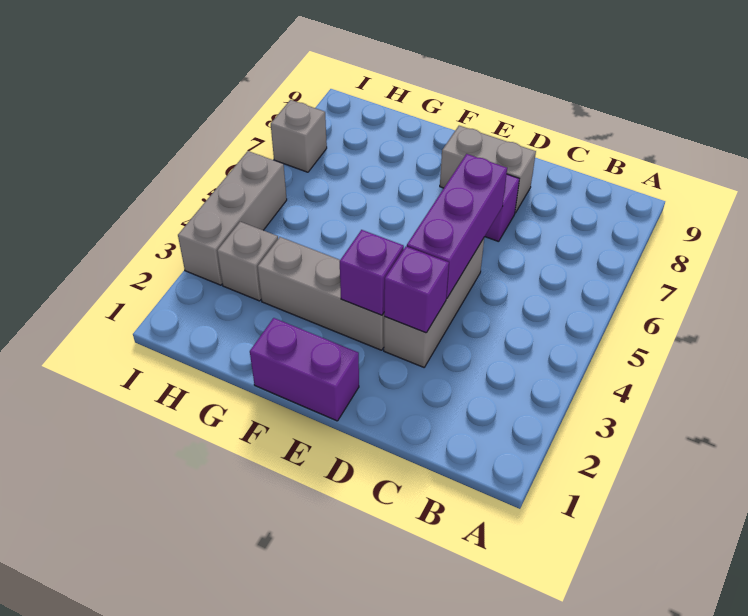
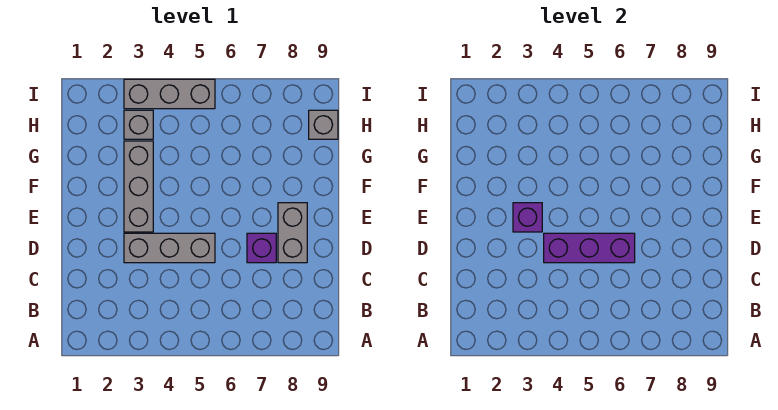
purple 1x1 brick [384,246,449,333] -> none
purple 1x2 brick [250,318,359,421] -> none
grey 1x1 brick [271,100,327,172] -> grey 1x1 brick moved to [309,110,338,139]

